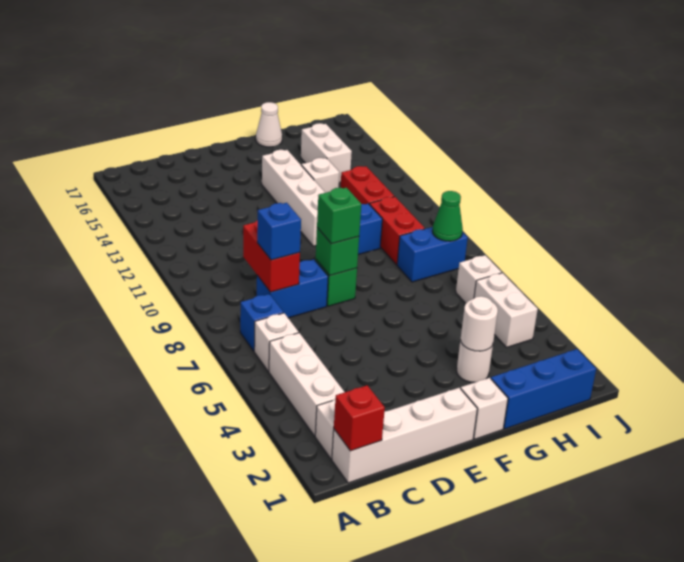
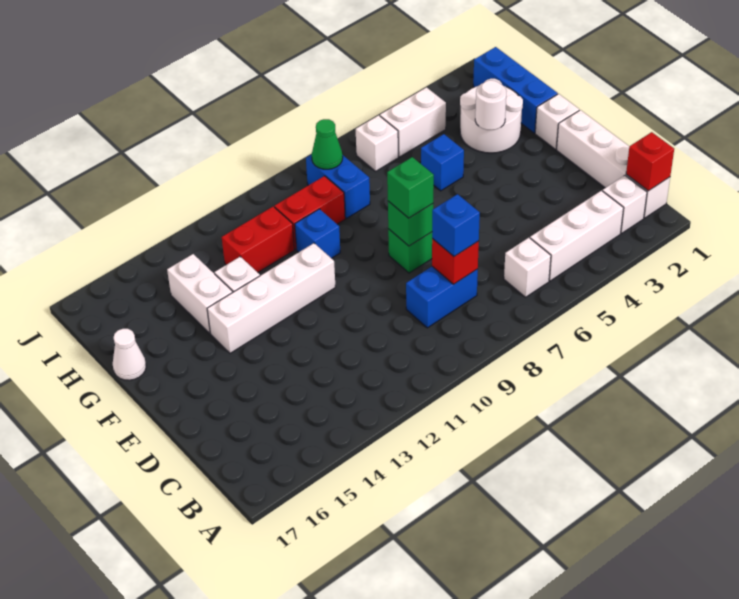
blue 1x1 brick [240,294,283,351] -> blue 1x1 brick moved to [421,134,464,191]
blue 1x2 brick [257,259,328,318] -> blue 1x2 brick turned to [406,267,478,328]
red 1x2 brick [243,220,300,292] -> red 1x1 brick [432,239,479,284]
white 1x1 round brick [457,340,493,382] -> white 2x2 round brick [460,79,523,153]
white 1x2 brick [301,123,352,182] -> white 1x2 brick turned to [167,254,233,333]

